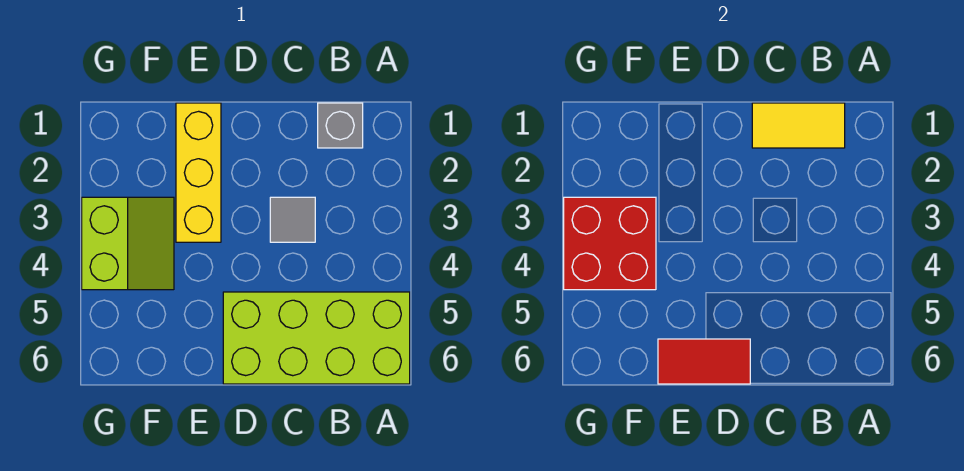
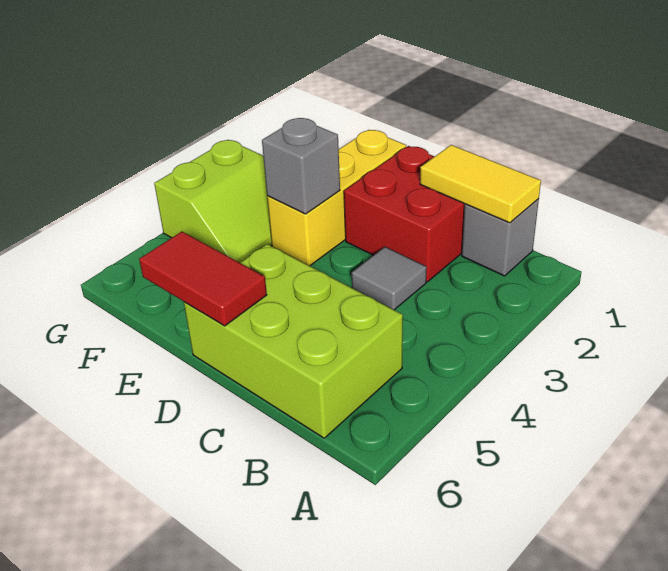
lime 2x4 brick [223,292,410,384] -> lime 2x3 brick [184,244,403,438]
none -> grey 1x1 brick [262,118,340,214]
red 2x2 brick [564,197,656,290] -> red 2x2 brick moved to [344,146,465,282]

